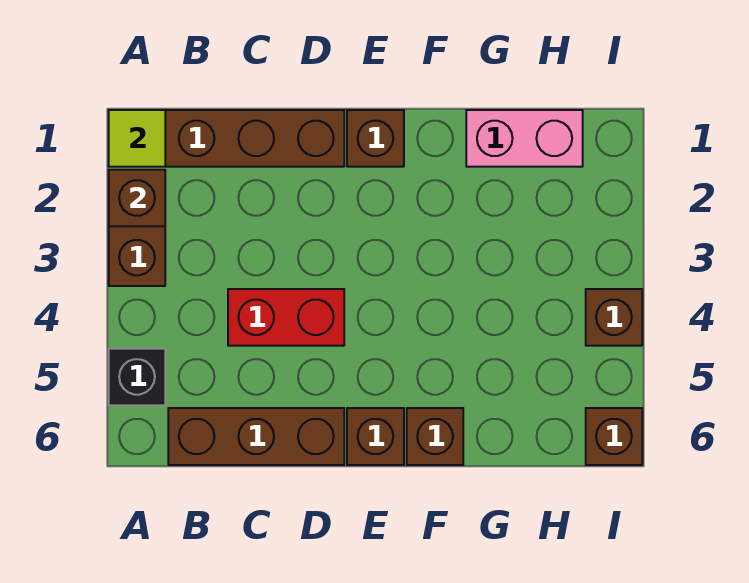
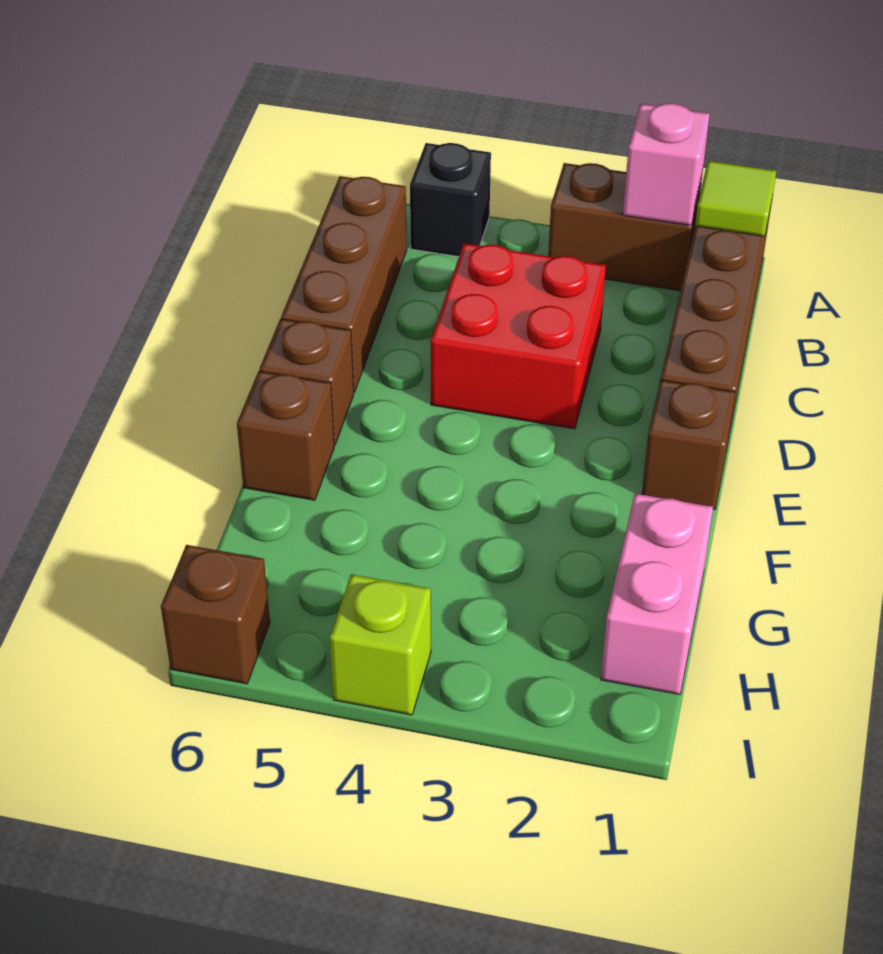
brown 1x1 brick [109,170,165,226] -> pink 1x1 brick [623,103,710,226]
red 1x2 brick [228,289,344,346] -> red 2x2 brick [431,243,606,429]
brown 1x1 brick [586,289,642,346] -> lime 1x1 brick [330,574,431,715]

